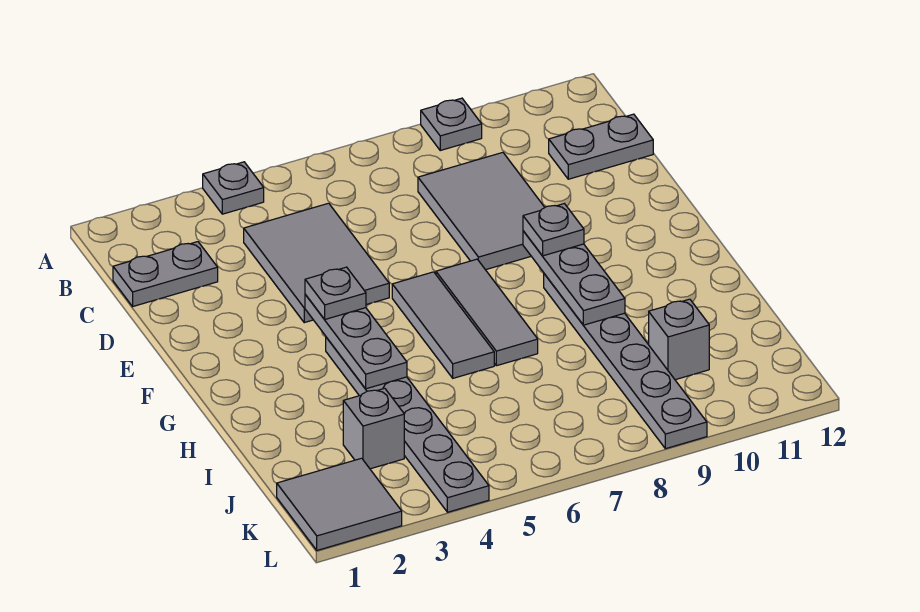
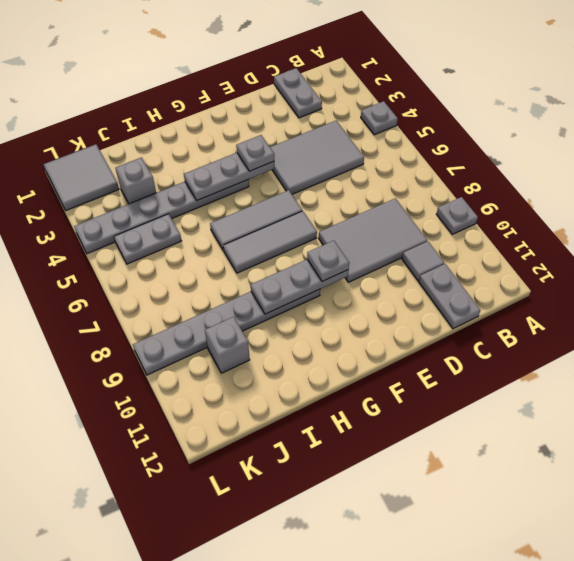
none -> grey 1x1 tile [402,241,444,281]
none -> grey 1x2 plate [114,214,182,264]

